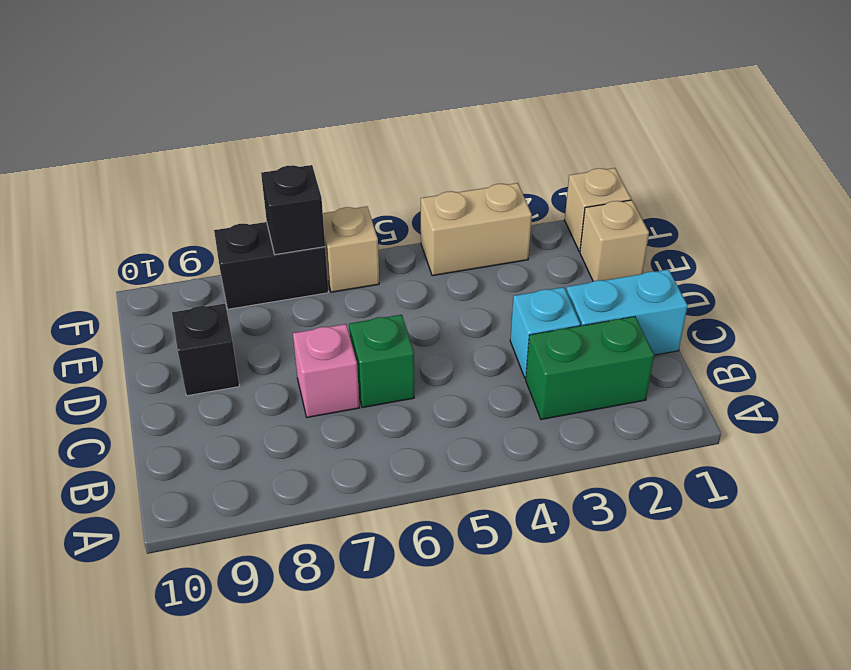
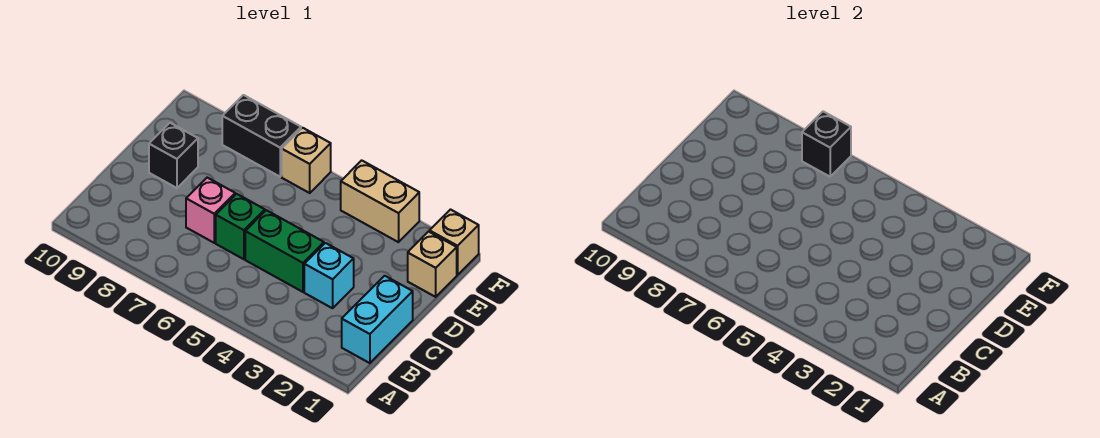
green 1x2 brick [526,317,654,420] -> green 1x2 brick moved to [245,210,324,292]
cyan 1x2 brick [566,270,688,355] -> cyan 1x2 brick turned to [342,276,413,363]

